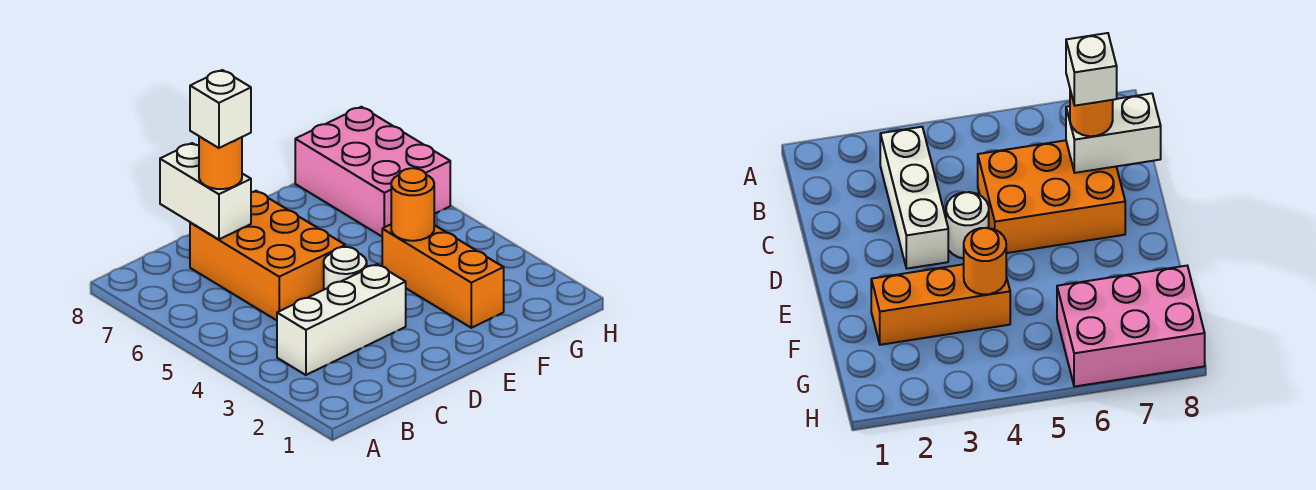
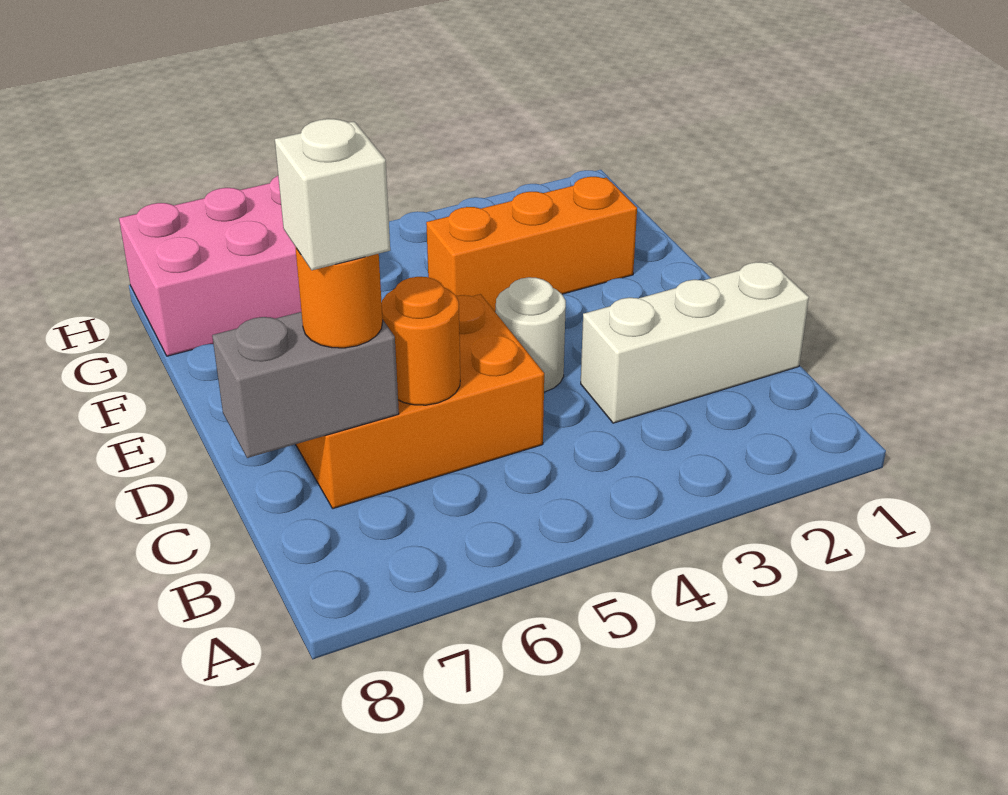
white 1x3 brick [277,264,406,375] -> white 1x3 brick turned to [581,262,809,423]
white 1x2 brick [160,143,251,239] -> grey 1x2 brick [212,312,399,458]
orange 1x1 round brick [391,168,434,241] -> orange 1x1 round brick moved to [382,277,460,405]

